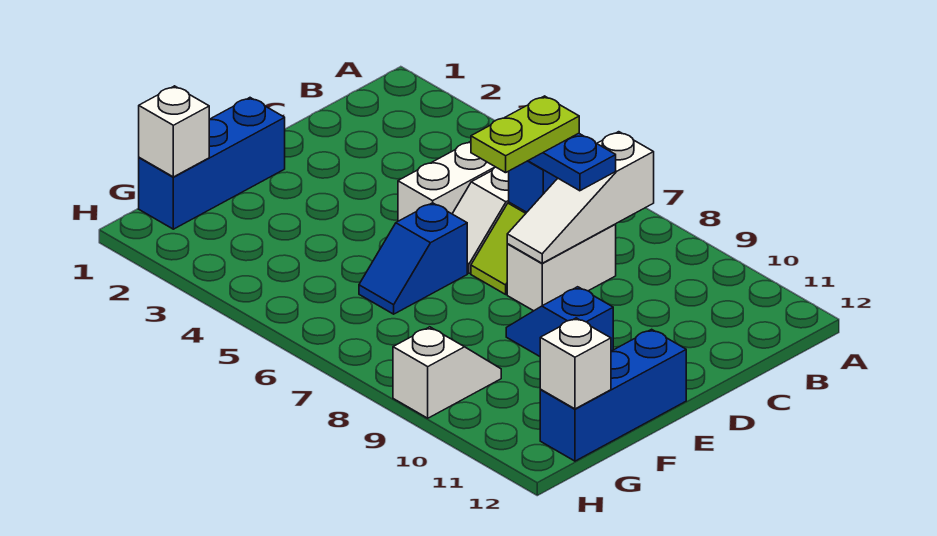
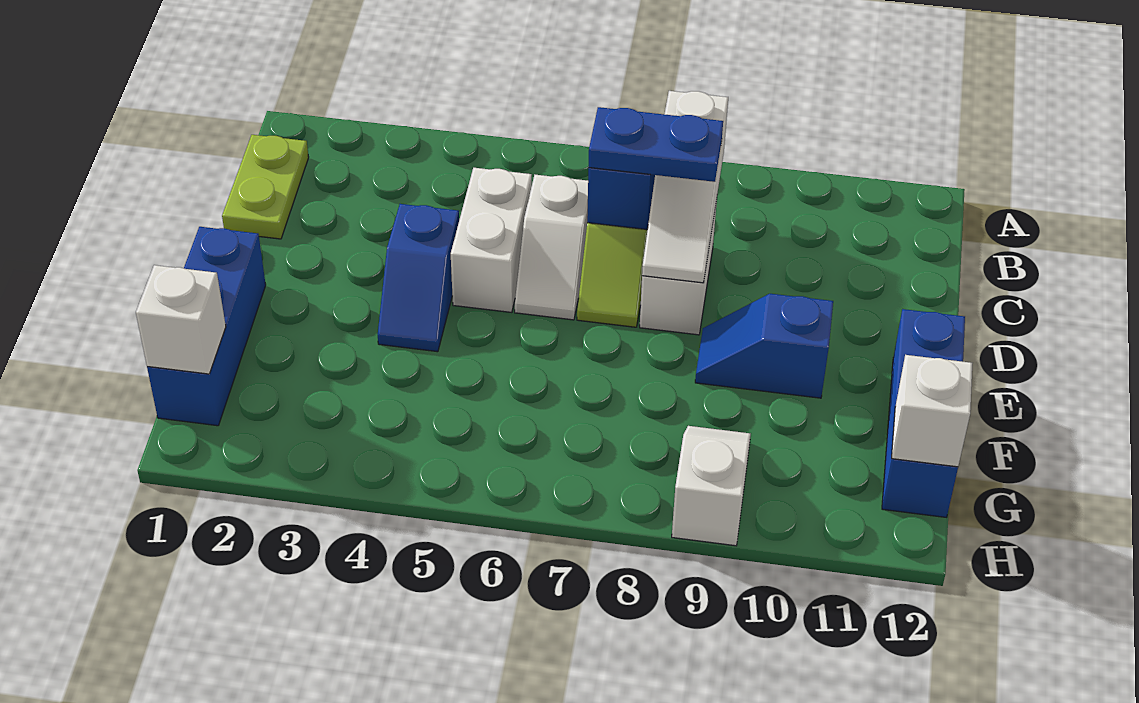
lime 1x2 plate [471,96,579,173] -> lime 1x2 plate moved to [222,135,309,239]
blue 1x2 slope [359,203,467,314] -> blue 1x2 slope moved to [378,204,459,352]

